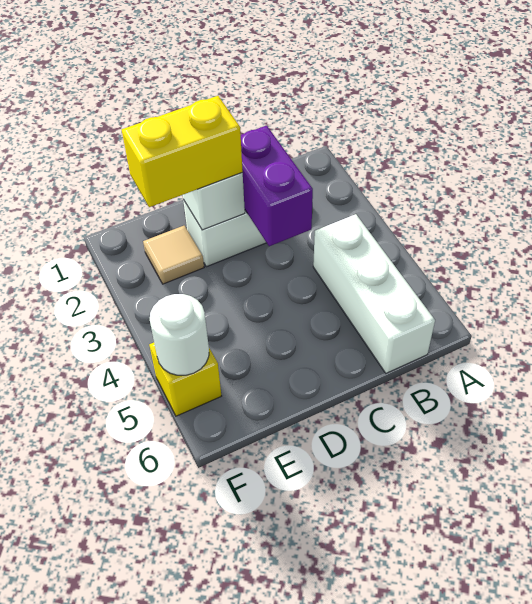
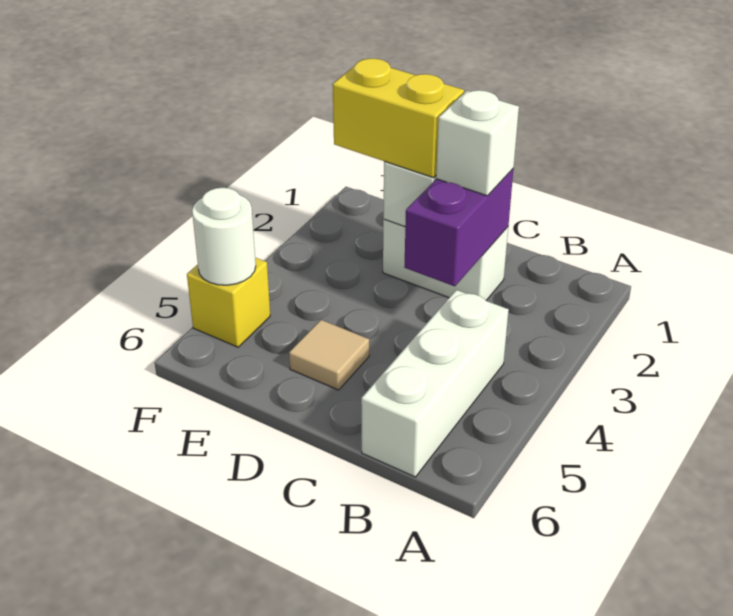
none -> white 1x1 brick [436,90,519,196]
tan 1x1 tile [143,226,204,284] -> tan 1x1 tile moved to [289,320,369,390]

